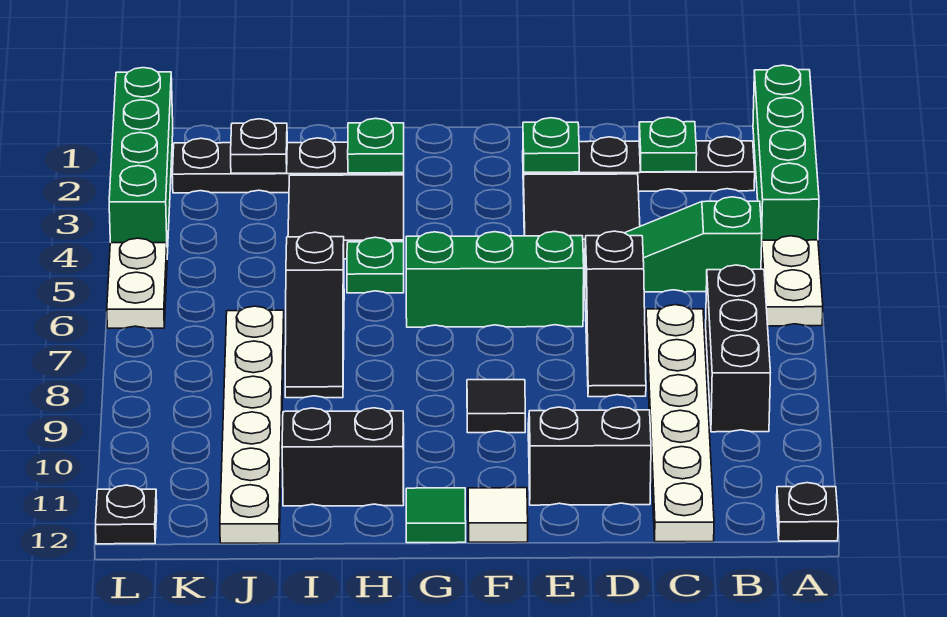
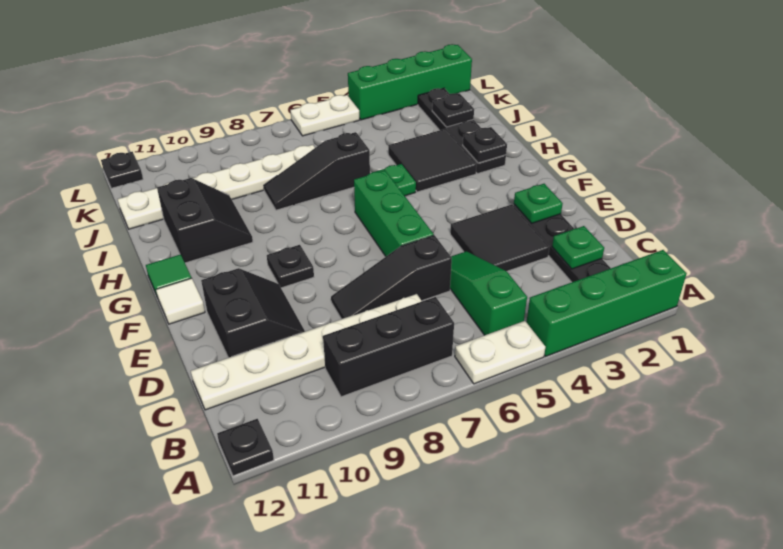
black 1x1 tile [467,380,525,433] -> black 1x1 plate [267,245,314,288]
green 1x1 plate [348,118,404,173] -> black 1x1 plate [463,127,507,163]

